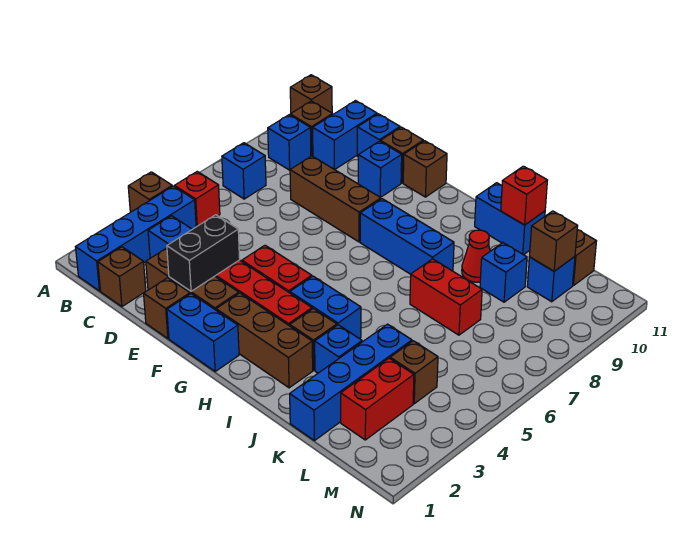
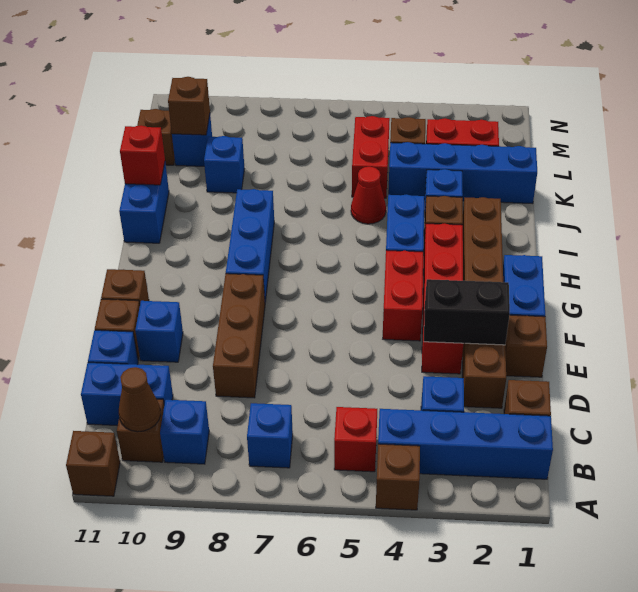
none -> brown 1x1 cone [119,367,161,432]
red 1x2 brick [410,259,482,335] -> red 1x2 brick moved to [352,116,390,198]
red 1x1 cone [462,230,490,282] -> red 1x1 cone moved to [351,167,386,224]

